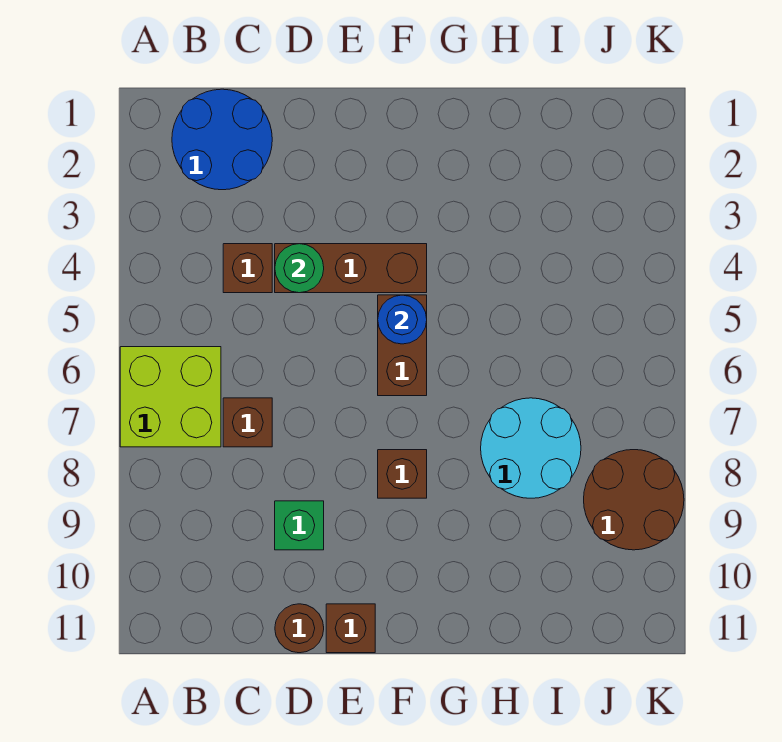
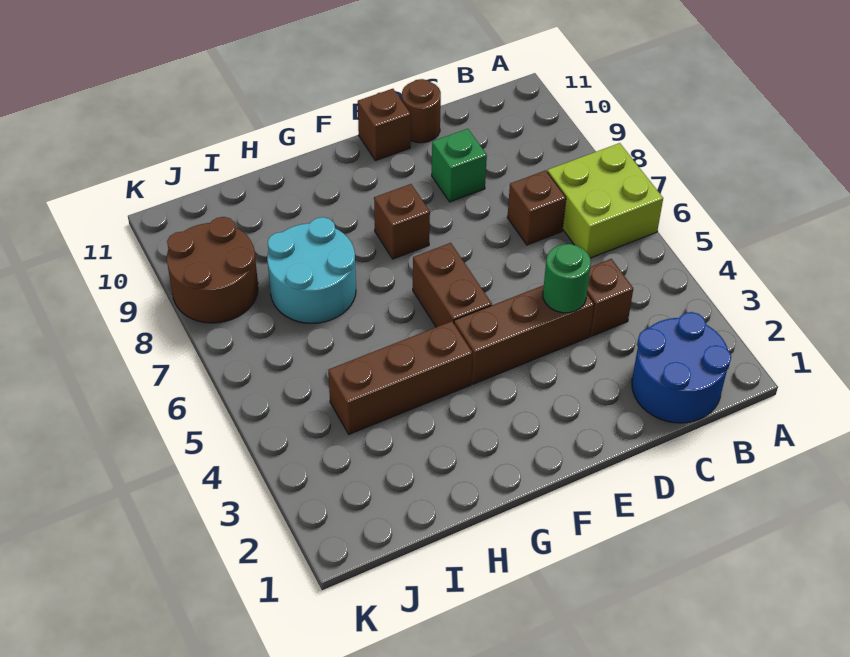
blue 1x1 round brick [378,295,427,344] -> none
none -> brown 1x3 brick [328,321,473,434]

